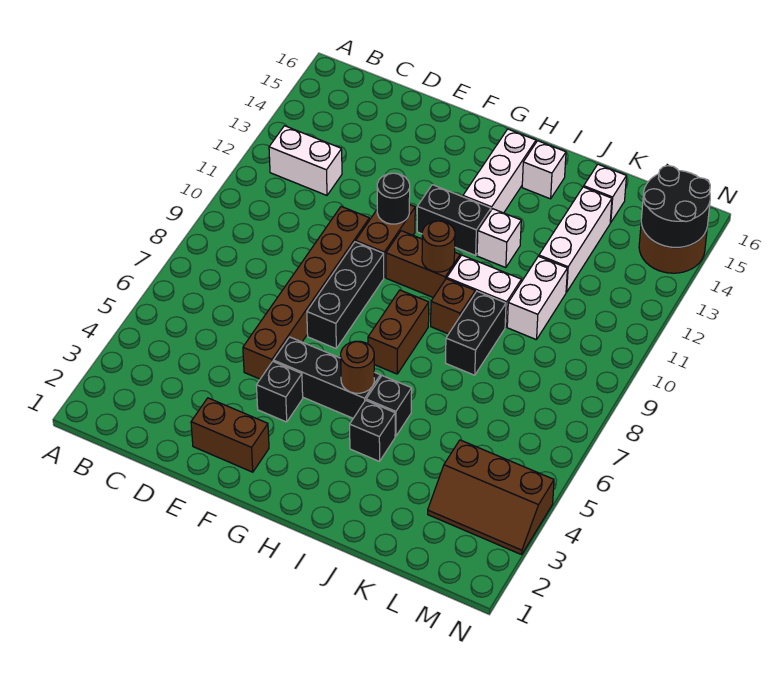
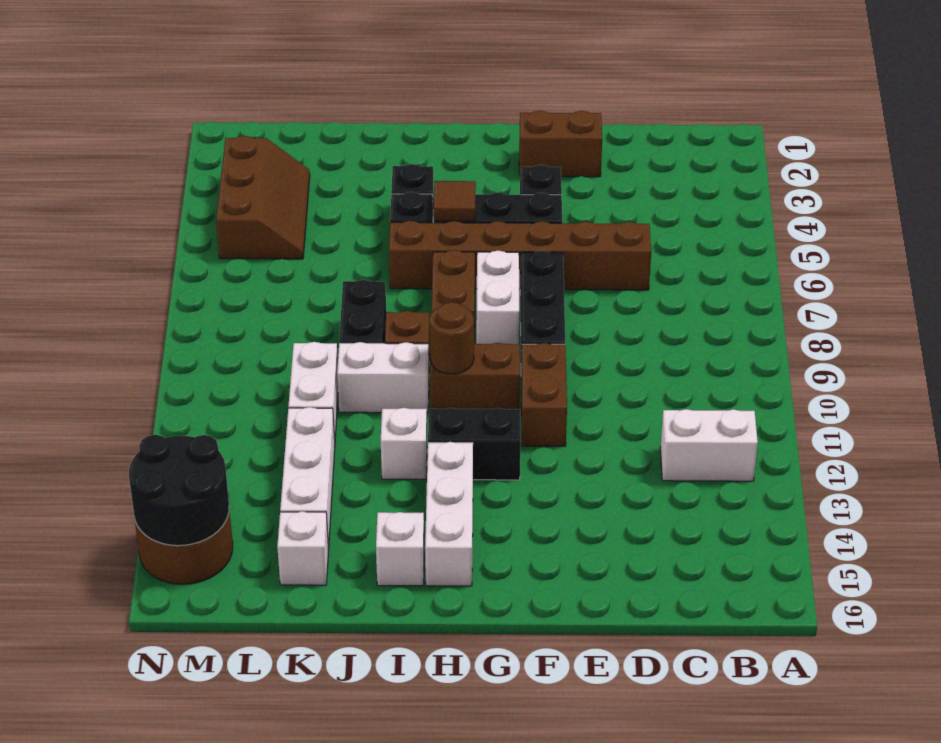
brown 1x6 brick [243,207,369,379] -> brown 1x6 brick turned to [389,221,651,290]
black 1x1 round brick [377,173,410,224] -> none
none -> white 1x2 brick [476,251,519,344]
brown 1x1 round brick [341,341,374,393] -> brown 1x1 tile [434,181,476,221]
brown 2x3 slope [428,440,554,555] -> brown 2x3 slope turned to [216,136,310,259]

